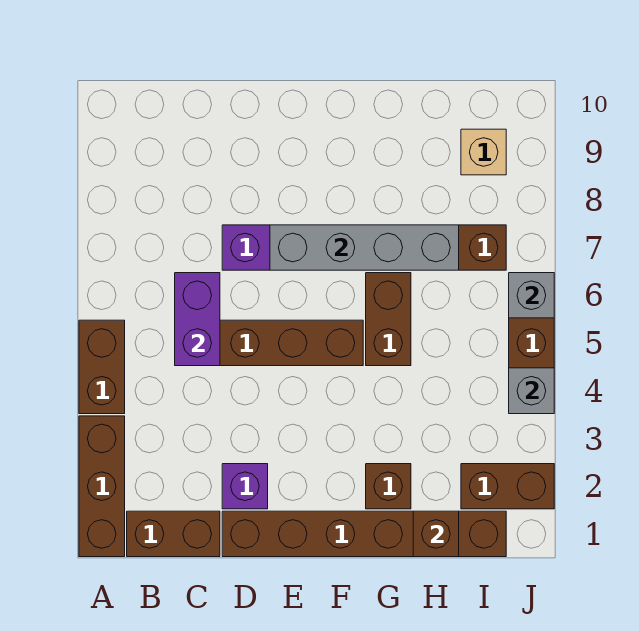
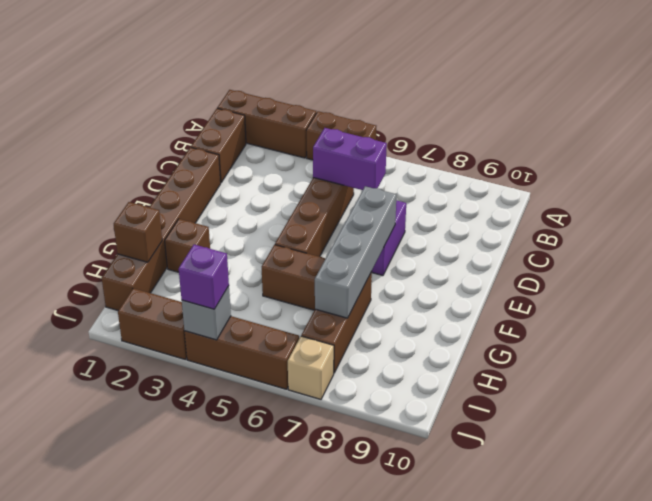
purple 1x1 brick [222,464,268,509] -> purple 1x1 brick moved to [179,245,229,309]
brown 1x2 brick [461,464,554,509] -> brown 1x2 brick turned to [118,288,187,360]
tan 1x1 brick [461,129,506,175] -> tan 1x1 brick moved to [288,336,334,399]
grey 1x1 brick [509,273,554,318] -> none

